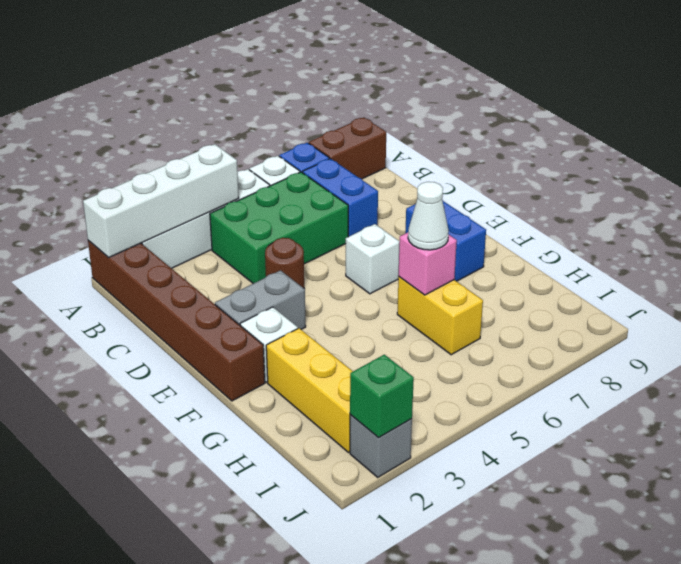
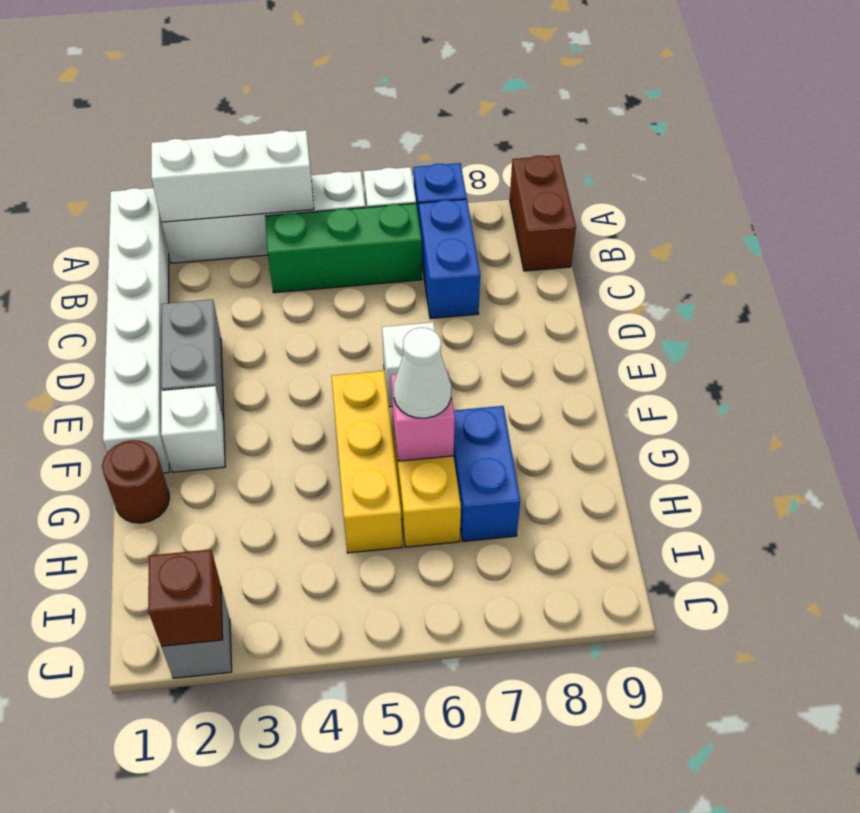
brown 1x6 brick [88,240,265,401] -> white 1x6 brick [103,188,169,473]
white 1x4 brick [83,144,239,258] -> white 1x3 brick [151,130,314,222]
brown 1x2 brick [309,117,386,179] -> brown 1x2 brick turned to [510,155,576,271]
green 2x3 brick [210,172,348,283] -> green 1x3 brick [265,203,422,293]
brown 1x1 round brick [265,238,304,288] -> brown 1x1 round brick moved to [102,440,169,523]
grey 1x2 brick [215,270,306,329] -> grey 1x2 brick turned to [161,299,224,422]
blue 1x2 brick [405,200,486,281] -> blue 1x2 brick moved to [454,406,520,541]
yellow 1x3 brick [266,328,353,453] -> yellow 1x3 brick moved to [331,371,402,553]
green 1x1 brick [350,355,414,437] -> brown 1x1 brick [148,549,223,647]

